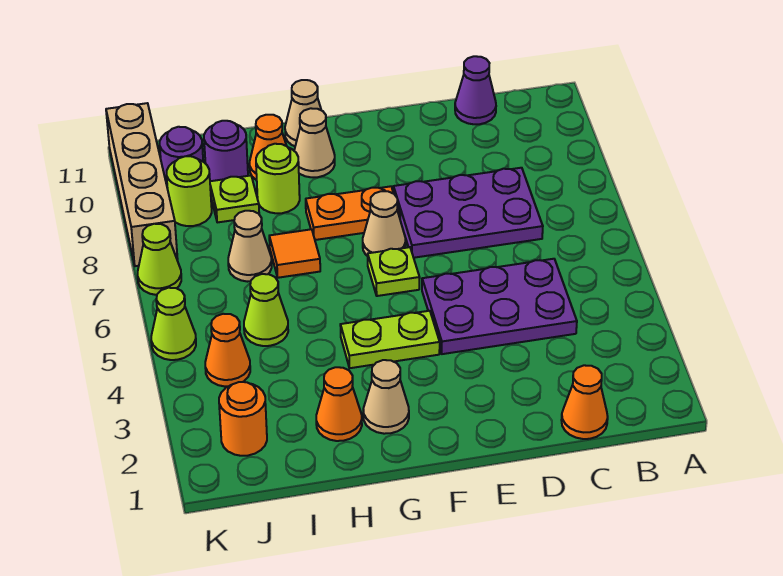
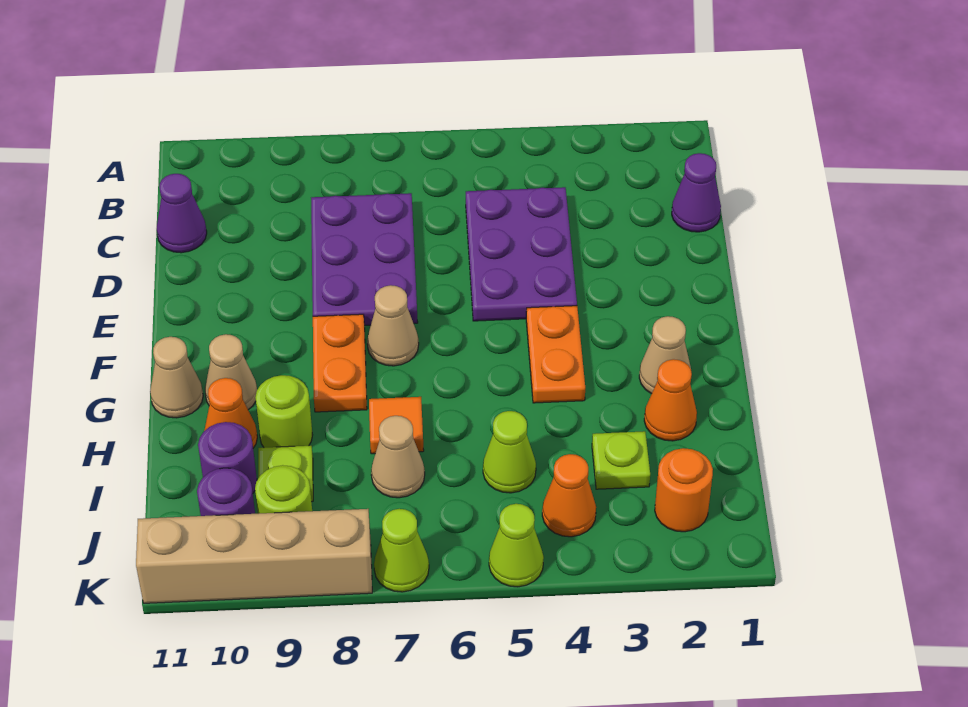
orange 1x1 cone [561,365,608,439] -> purple 1x1 cone [672,153,721,232]
lime 1x2 plate [340,311,440,368] -> orange 1x2 plate [526,306,585,403]
lime 1x1 plate [368,247,420,296] -> lime 1x1 plate moved to [592,431,650,489]

